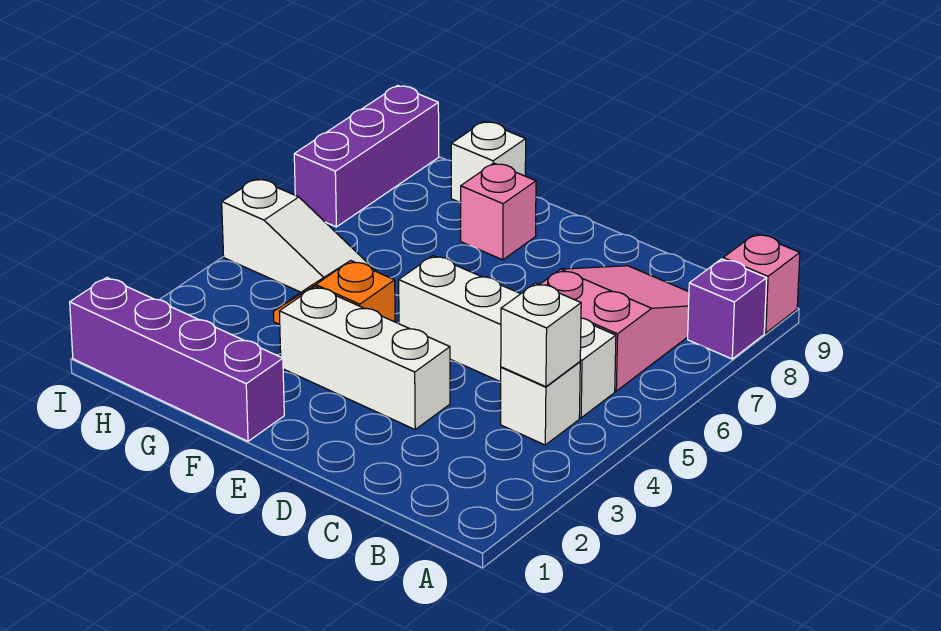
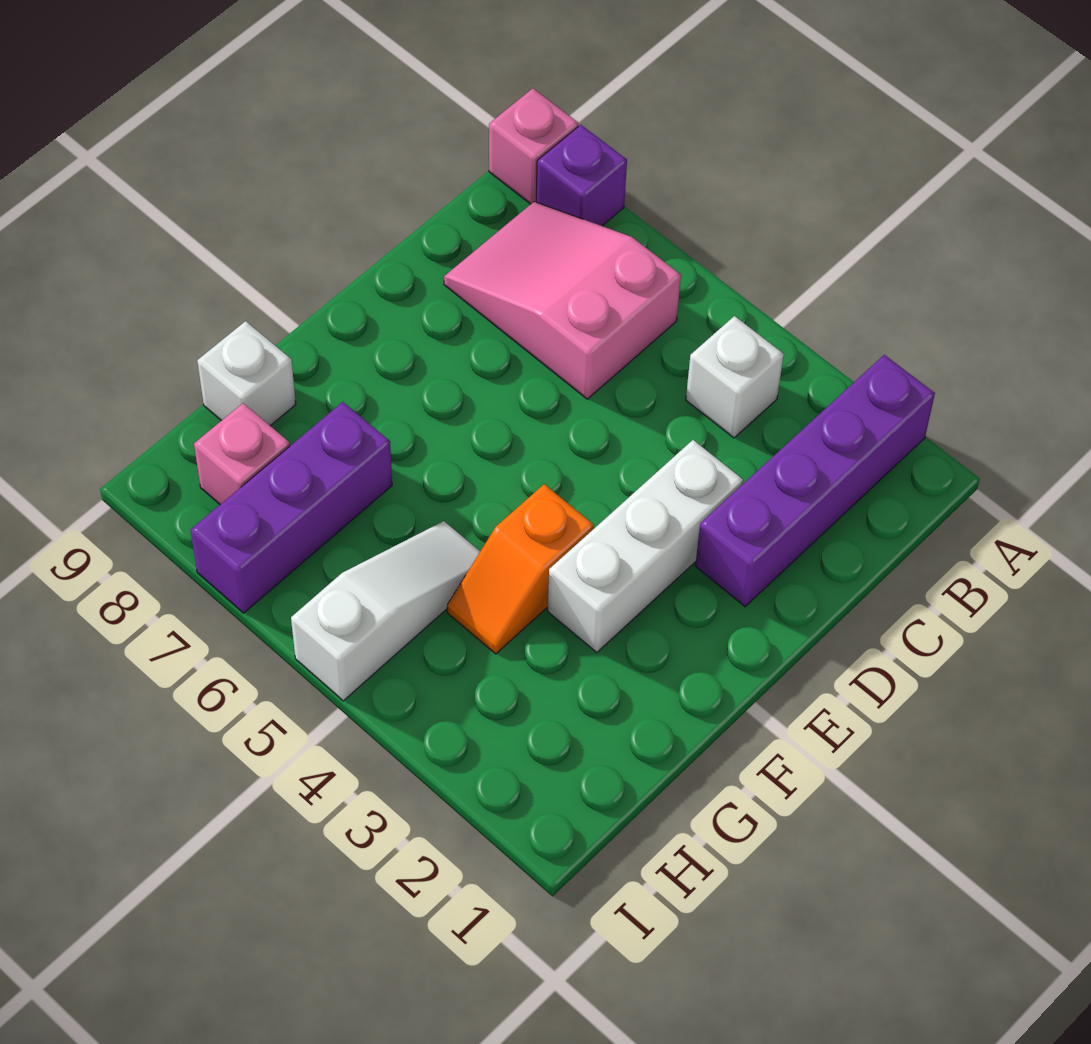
white 1x1 brick [501,283,581,387] -> none
white 1x4 brick [399,256,616,418] -> none
purple 1x4 brick [70,278,284,441] -> purple 1x4 brick moved to [695,355,935,607]
pink 1x1 brick [461,163,536,260] -> pink 1x1 brick moved to [194,403,290,504]
purple 1x3 brick [294,85,439,227] -> purple 1x3 brick turned to [191,402,392,613]

